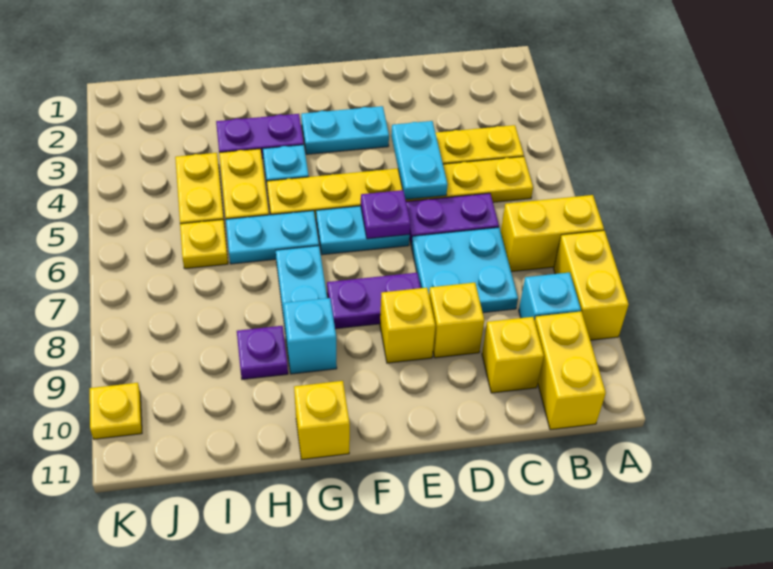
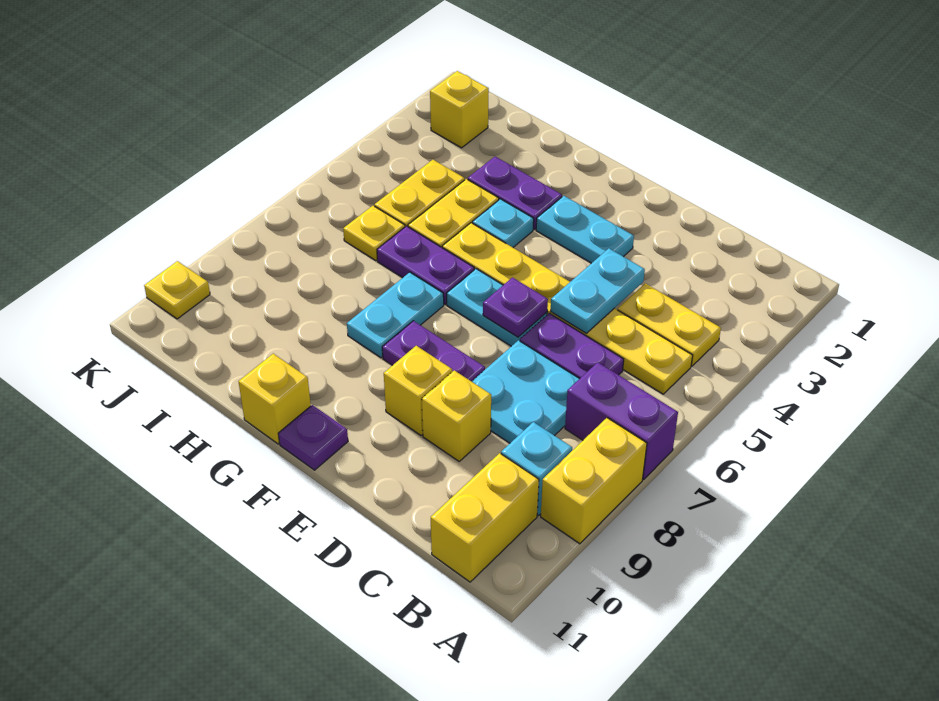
yellow 1x2 brick [501,195,604,272] -> purple 1x2 brick [565,362,678,479]
yellow 1x1 brick [482,317,544,393] -> yellow 1x1 brick moved to [430,71,489,148]
cyan 1x2 plate [226,211,319,264] -> purple 1x2 plate [377,226,474,304]
cyan 1x1 brick [284,298,337,374] -> none
purple 1x1 plate [237,326,288,379] -> purple 1x1 plate moved to [278,405,348,470]

